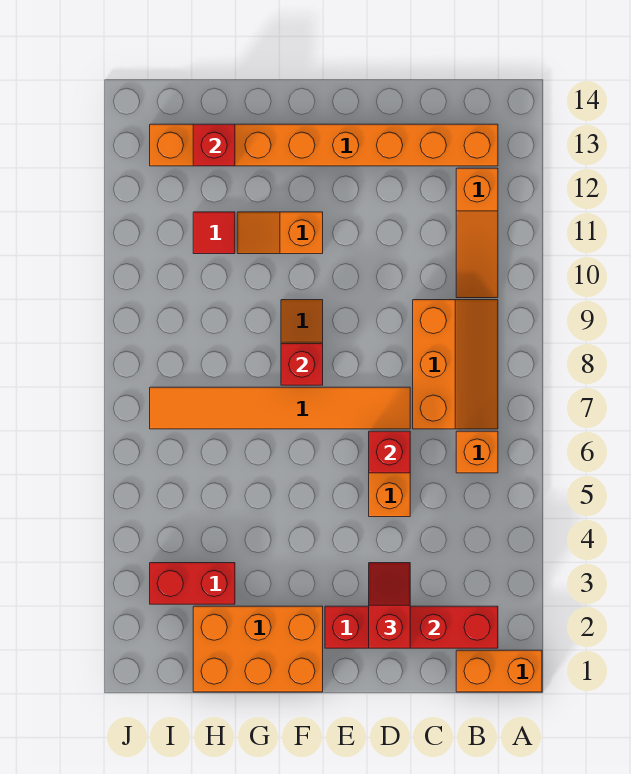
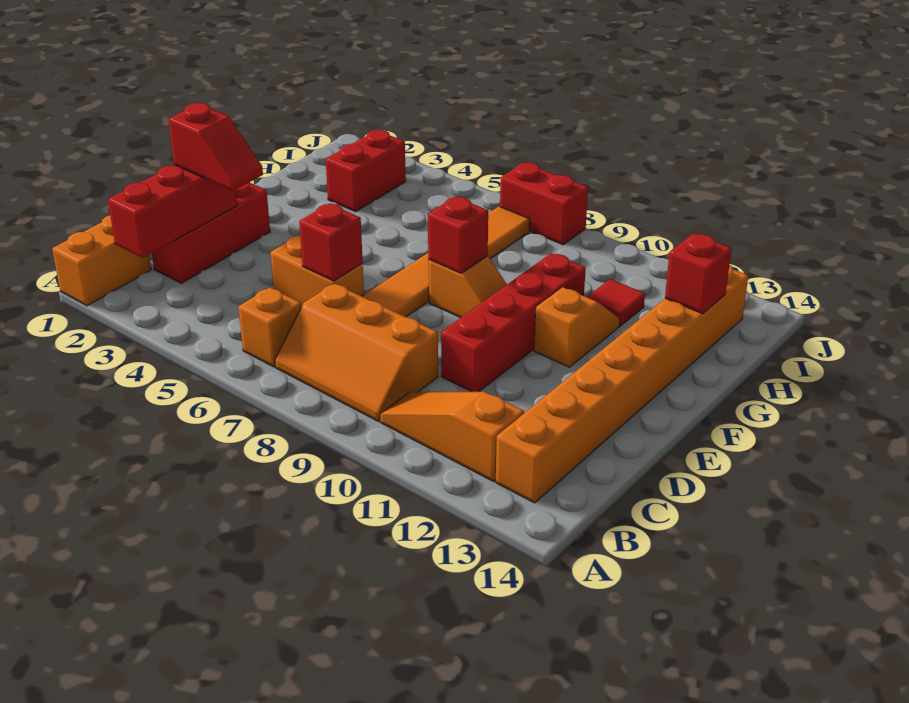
none -> red 1x4 brick [441,253,586,392]
orange 2x3 brick [193,606,323,692] -> none
none -> red 1x2 brick [500,162,588,245]

